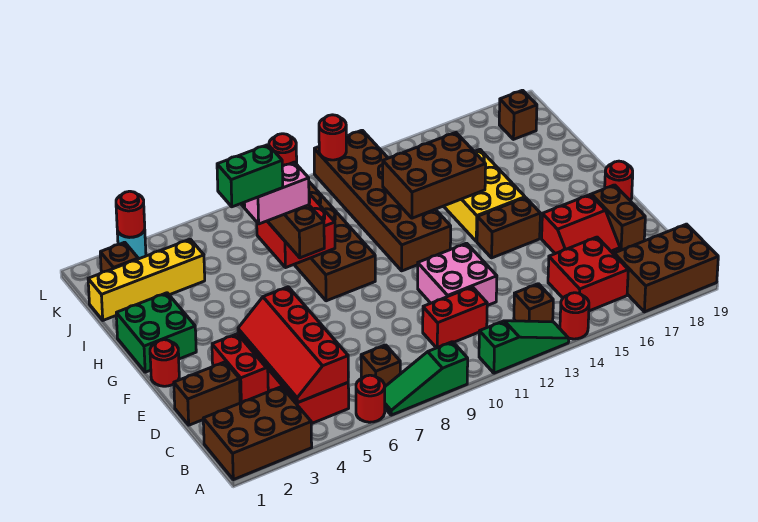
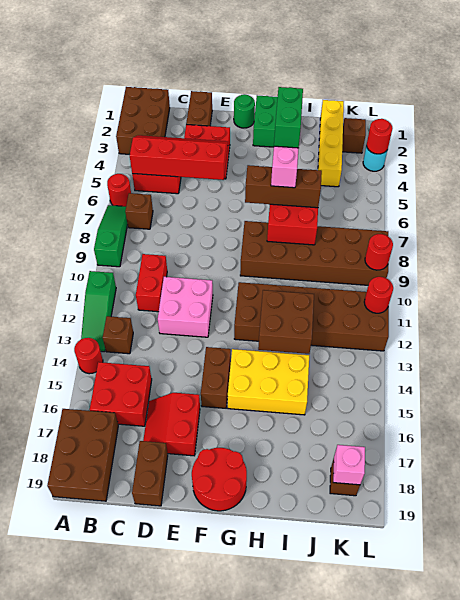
brown 1x2 brick [591,185,645,251] -> brown 1x2 brick turned to [132,441,168,506]
red 1x1 round brick [150,340,179,386] -> green 1x1 round brick [234,94,255,128]
red 1x1 round brick [605,161,633,201] -> red 2x2 round brick [192,448,247,511]
brown 2x3 brick [383,133,486,218] -> brown 2x2 brick [258,290,314,354]
none -> pink 1x1 brick [333,445,365,485]

